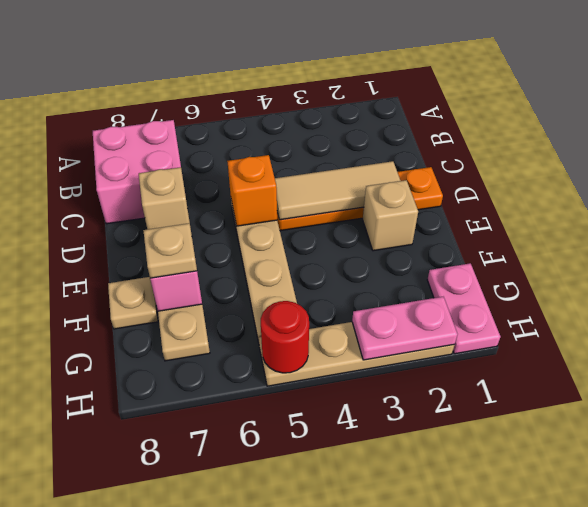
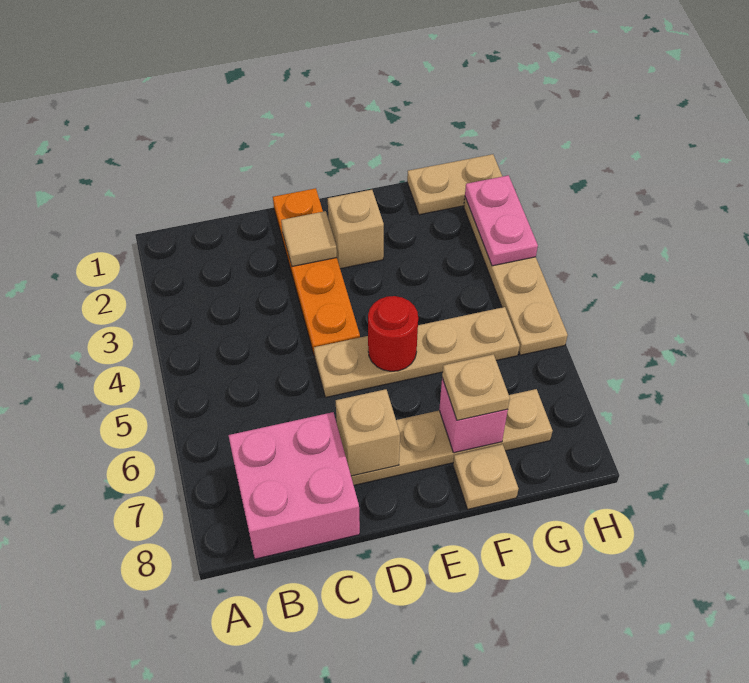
tan 1x3 tile [275,161,401,220] -> tan 1x1 tile [281,211,337,266]
orange 1x1 brick [227,155,277,226] -> none
pink 1x2 plate [427,263,500,354] -> tan 1x2 plate [407,154,502,215]
red 1x1 round brick [261,301,309,373] -> red 1x1 round brick moved to [368,296,418,371]

